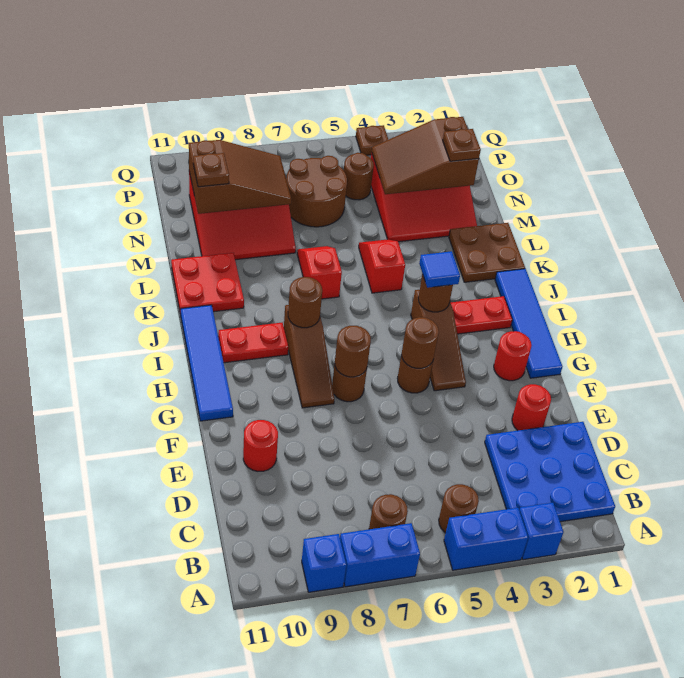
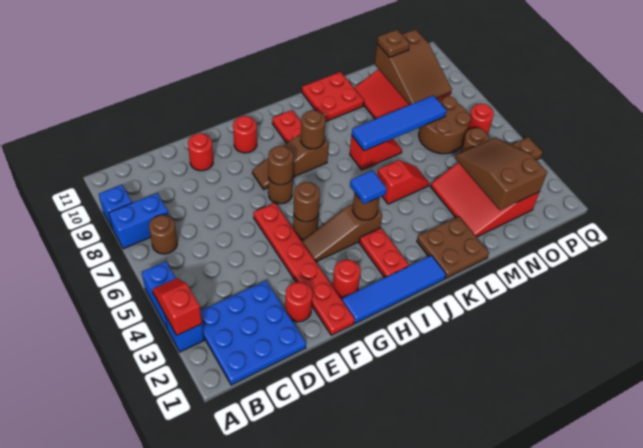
none -> red 1x2 slope [152,278,202,335]
blue 1x2 brick [340,523,420,587] -> blue 1x2 brick turned to [109,193,168,249]
brown 1x1 round brick [439,484,479,533] -> none
none -> red 1x6 plate [253,203,355,335]
none -> red 1x1 round brick [233,116,257,153]
blue 1x4 tile [181,305,233,421] -> blue 1x4 tile moved to [352,95,447,151]
brown 1x1 plate [443,129,481,161] -> none
none -> red 1x1 round brick [467,104,494,134]

